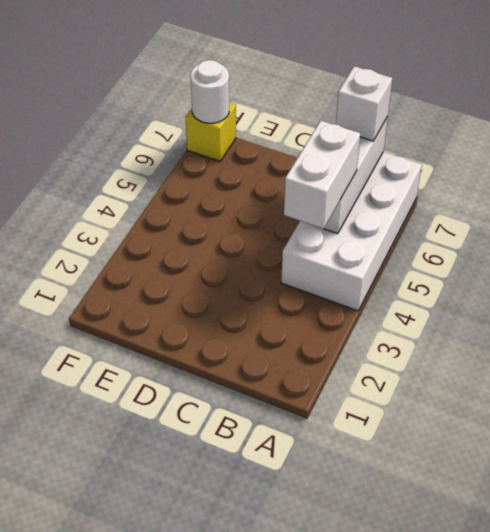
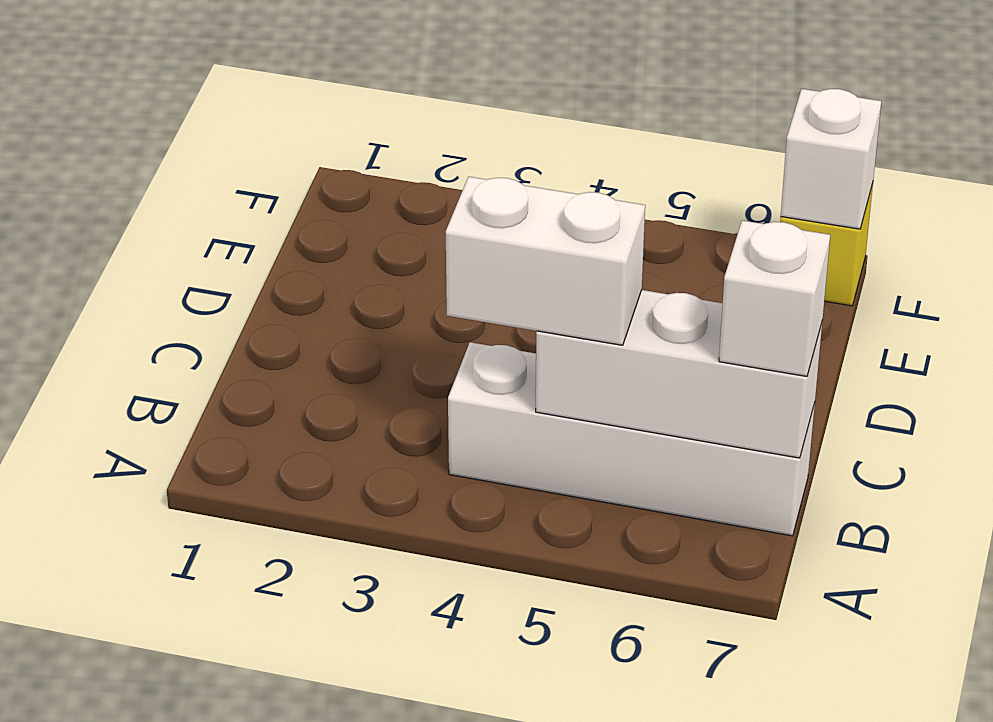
white 2x4 brick [281,152,422,311] -> white 1x4 brick [448,342,815,536]
white 1x1 round brick [191,60,229,123] -> white 1x1 brick [781,89,881,229]

